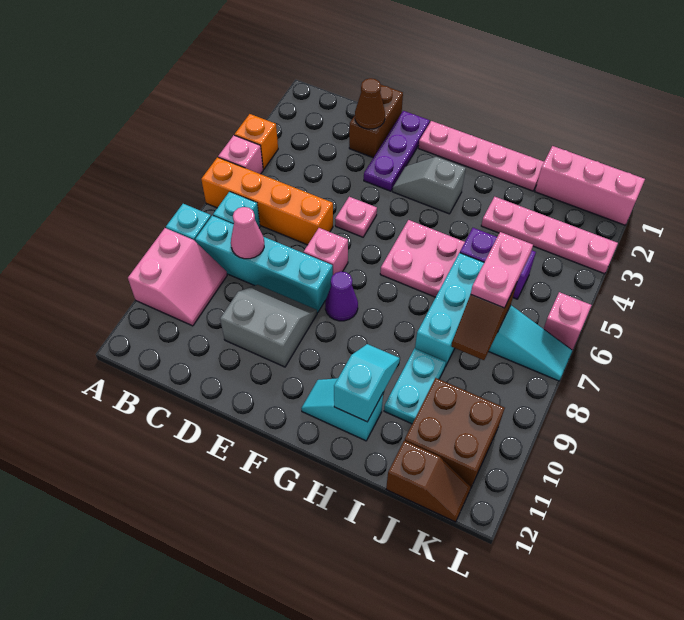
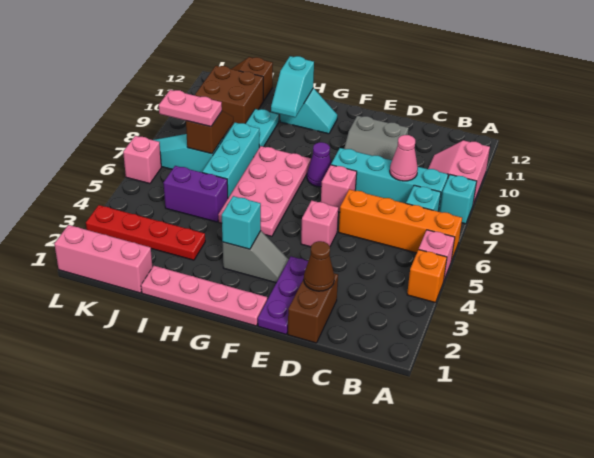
pink 1x1 plate [335,197,377,237] -> pink 1x1 brick [301,200,338,247]
none -> cyan 1x1 brick [222,196,261,249]
pink 2x2 plate [380,220,465,297] -> pink 2x4 plate [218,146,311,236]
pink 1x4 plate [481,197,618,274] -> red 1x4 plate [86,205,205,260]
pink 1x2 plate [471,232,533,308] -> pink 1x2 plate turned to [159,90,222,127]

